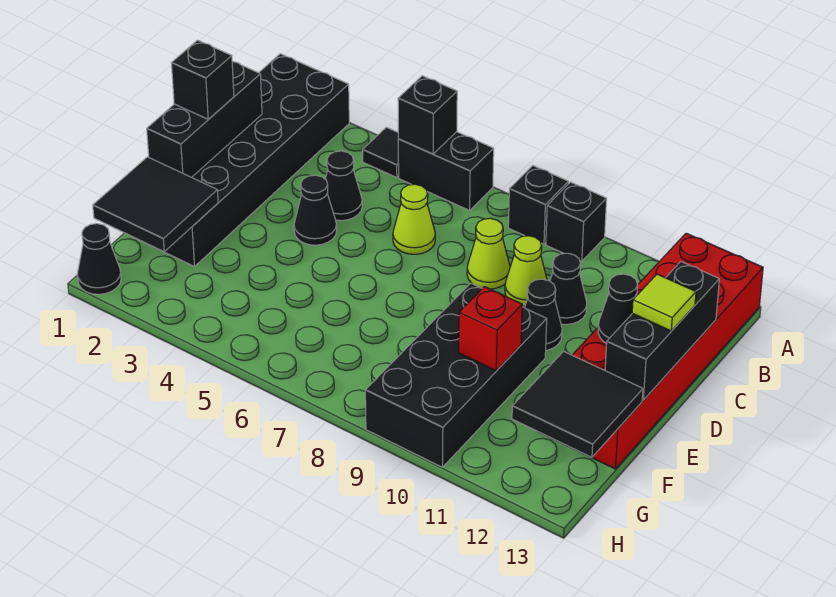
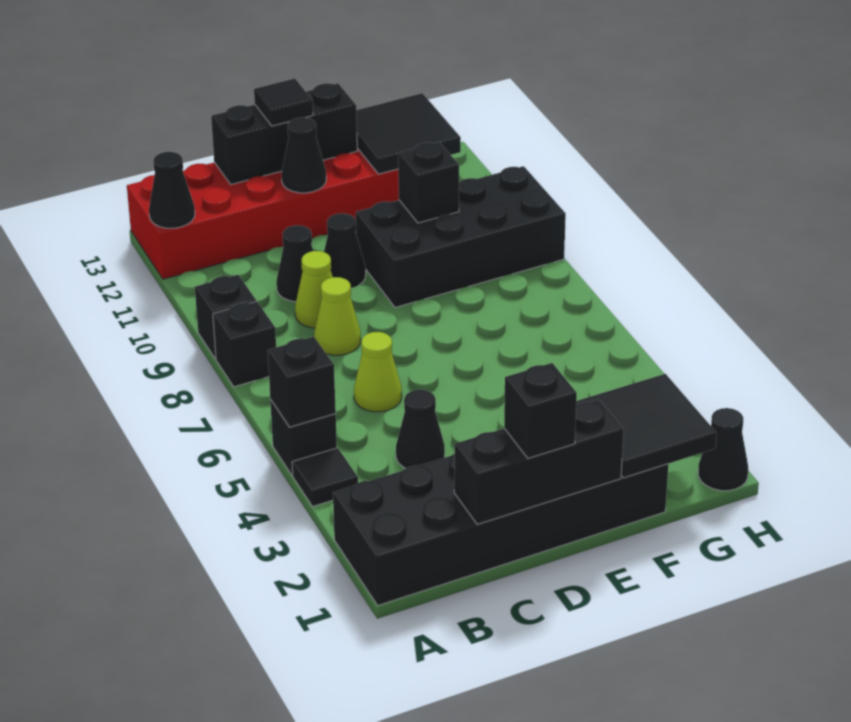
black 1x2 brick [398,132,494,210] -> black 1x1 brick [270,400,337,475]
black 1x1 cone [294,175,337,245] -> black 1x1 cone moved to [149,152,195,228]
lime 1x1 tile [632,274,696,331] -> black 1x1 tile [254,78,313,126]
red 1x1 brick [459,287,522,371] -> black 1x1 brick [398,142,459,223]

